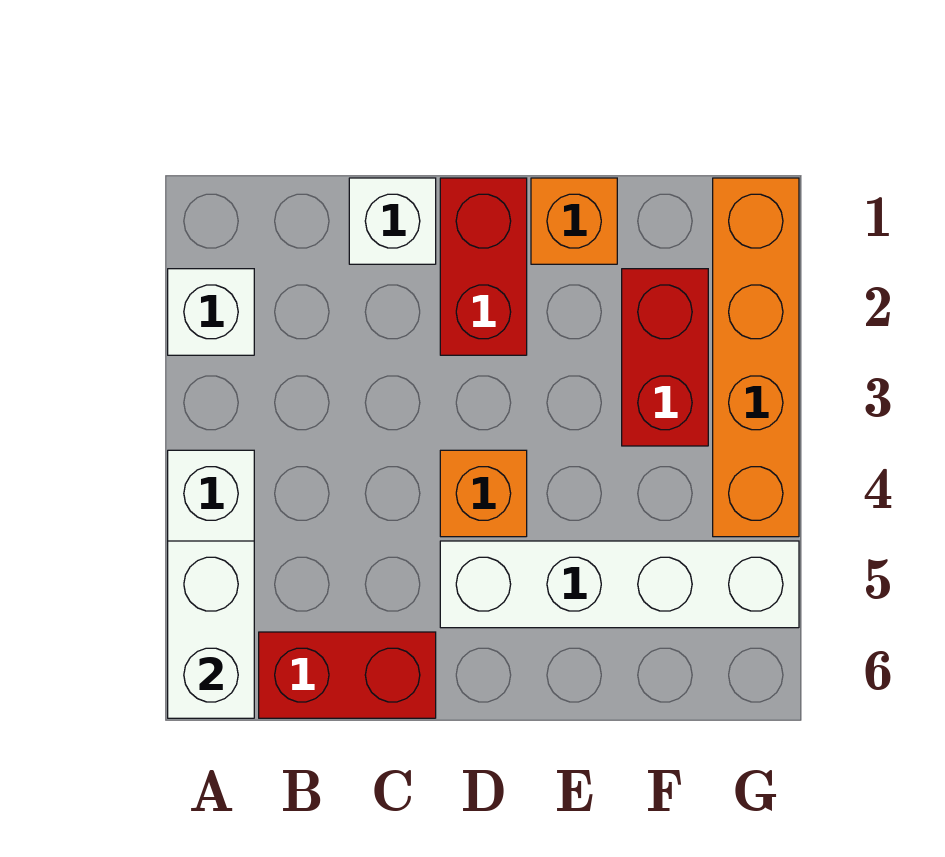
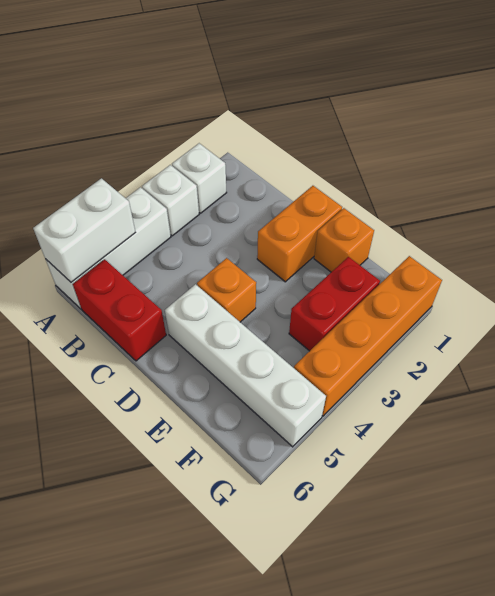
white 1x1 brick [349,178,436,264] -> white 1x1 brick moved to [142,165,199,236]
red 1x2 brick [440,178,527,355] -> orange 1x2 brick [257,186,342,282]

